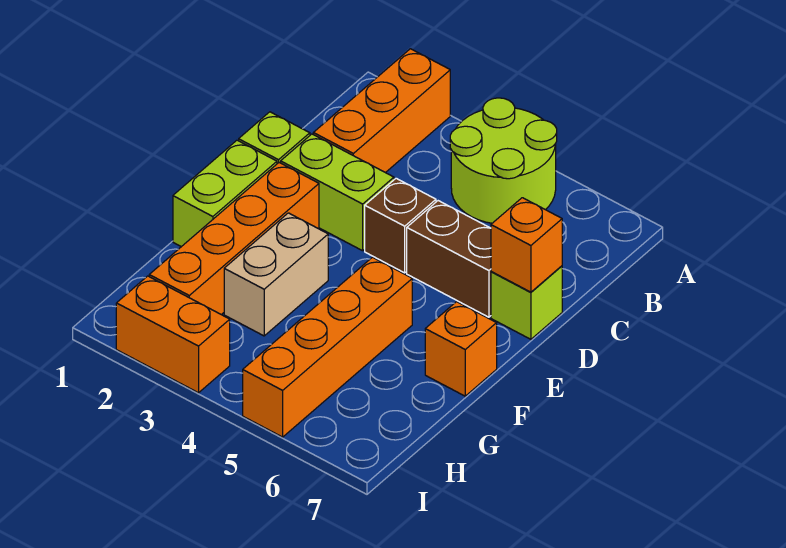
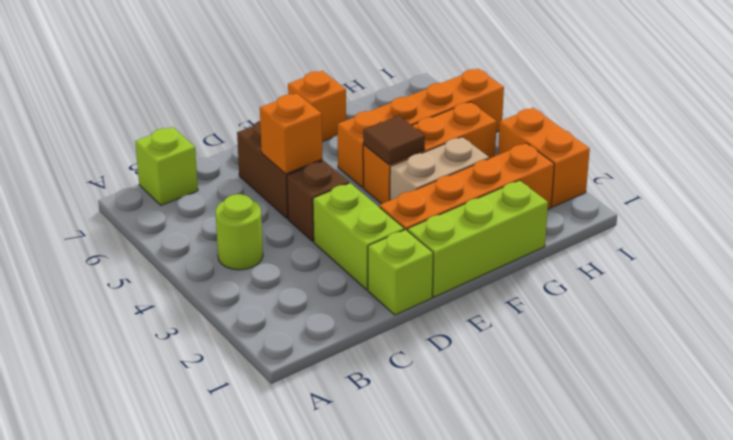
orange 1x3 brick [313,49,450,173] -> orange 1x3 brick moved to [363,102,497,204]
lime 2x2 round brick [450,98,557,223] -> lime 1x1 round brick [215,194,263,270]
lime 1x1 brick [491,266,562,339] -> lime 1x1 brick moved to [135,127,198,205]
orange 1x1 brick [491,198,562,292] -> orange 1x1 brick moved to [260,93,323,174]
lime 1x2 brick [173,140,277,247] -> lime 1x3 brick [408,180,548,297]
none -> brown 1x1 tile [363,116,425,165]

